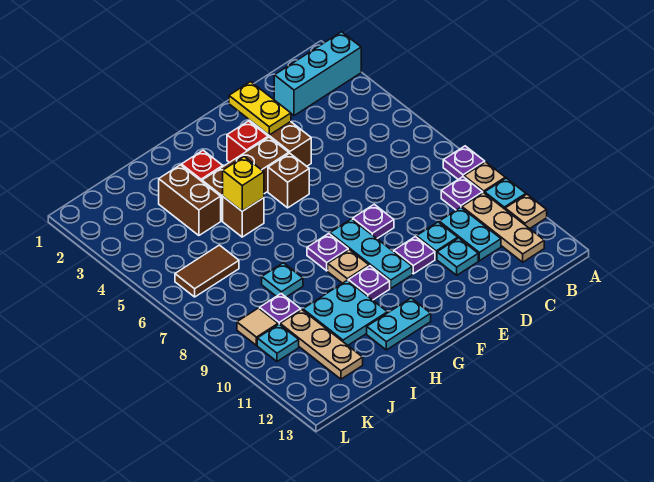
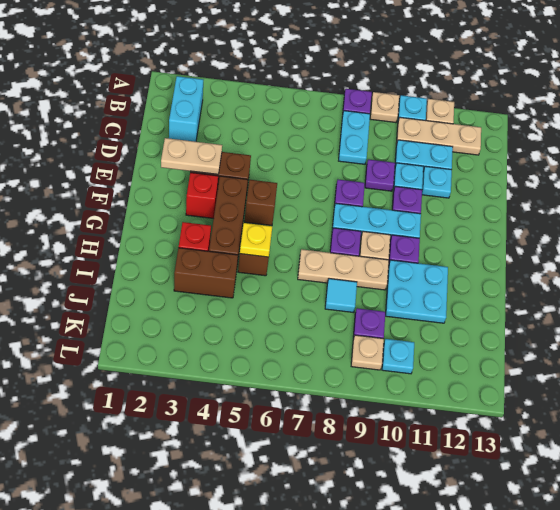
cyan 1x3 brick [274,32,361,116] -> cyan 1x2 brick [169,76,203,142]
purple 1x1 plate [441,177,483,210] -> purple 1x1 plate moved to [365,159,395,191]
yellow 1x2 plate [229,82,291,135] -> tan 1x2 plate [161,138,222,174]
cyan 1x2 plate [367,298,431,350] -> cyan 1x2 plate moved to [339,111,370,164]
yellow 1x1 brick [223,157,264,211] -> yellow 1x1 plate [240,223,272,257]
cyan 1x1 plate [262,263,303,297] -> cyan 1x1 tile [325,279,357,313]
brown 1x2 tile [175,245,239,297] -> none
tan 1x3 plate [280,310,363,379] -> tan 1x3 plate moved to [298,249,389,290]
tan 1x1 tile [237,308,278,345] -> tan 1x1 plate [351,335,384,370]

